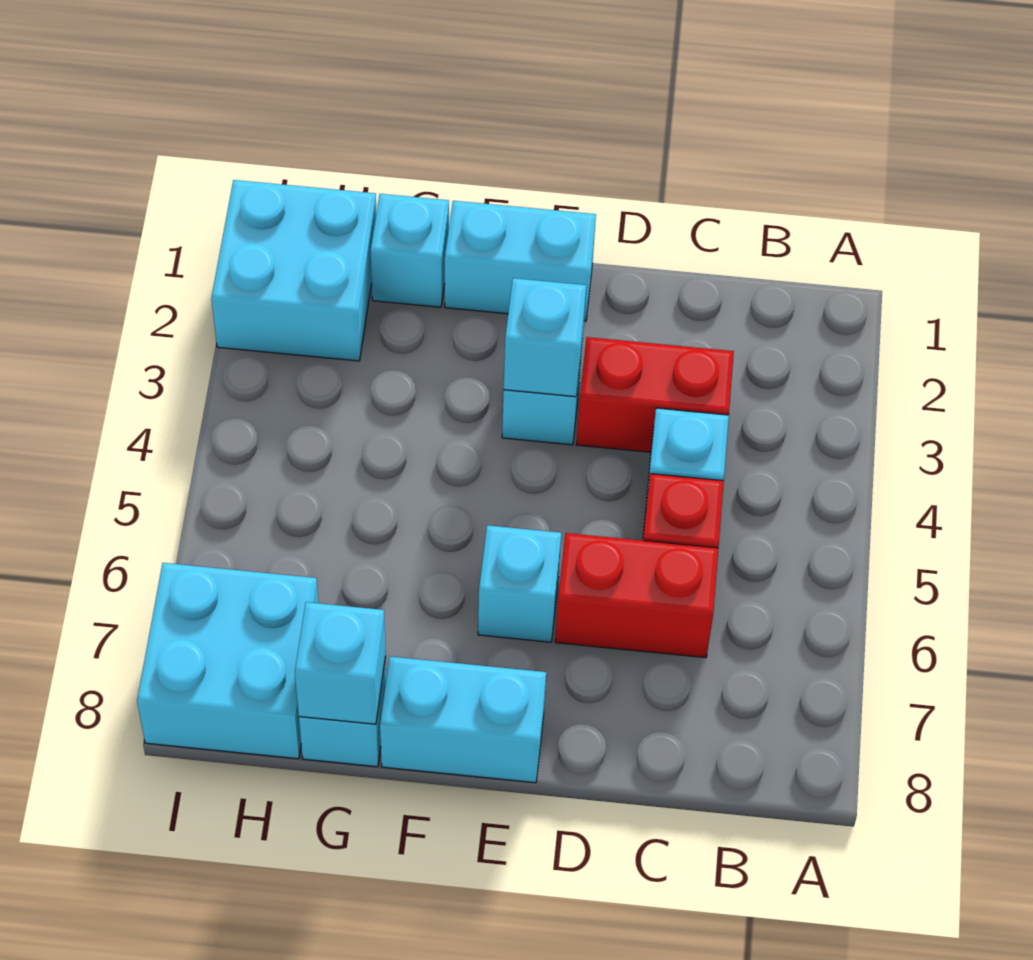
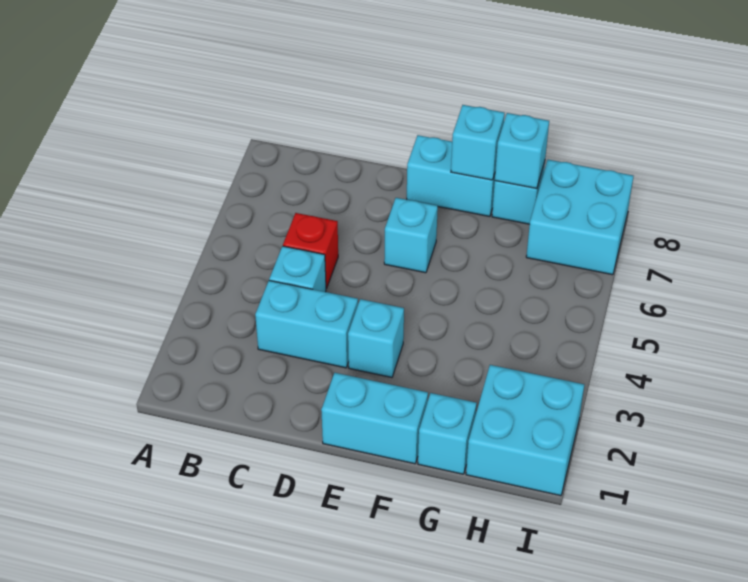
red 1x2 brick [577,337,734,452] -> cyan 1x2 brick [255,281,358,368]
red 1x2 brick [555,533,718,658] -> none
cyan 1x1 brick [504,278,586,397] -> cyan 1x1 brick moved to [451,105,505,180]

